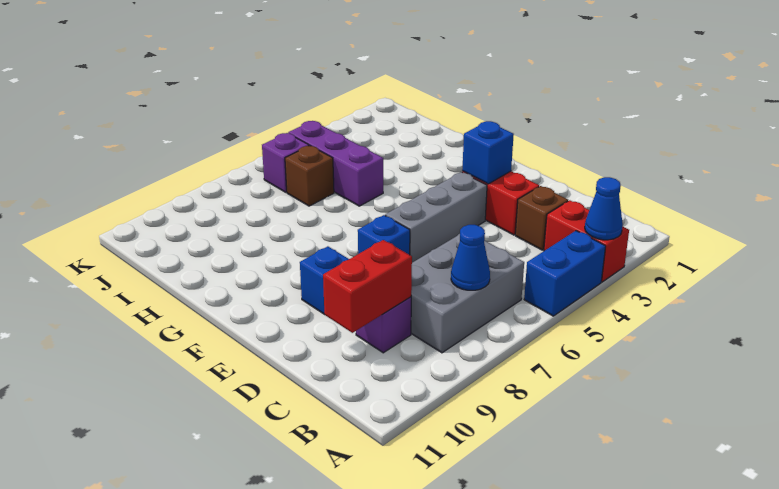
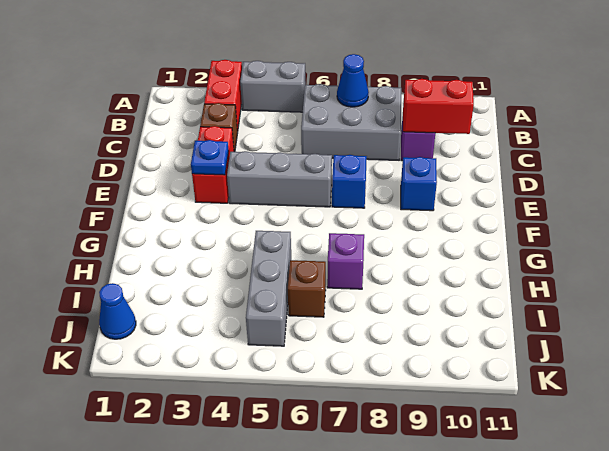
blue 1x1 cone [585,177,623,240] -> blue 1x1 cone moved to [99,283,136,339]
blue 1x2 brick [524,231,606,316] -> grey 1x2 brick [240,61,306,112]
blue 1x1 brick [462,121,514,184] -> blue 1x1 plate [191,140,229,175]
purple 1x3 brick [288,121,383,206] -> grey 1x3 brick [246,231,291,346]
purple 1x1 brick [262,133,309,192] -> purple 1x1 brick moved to [327,233,364,289]

